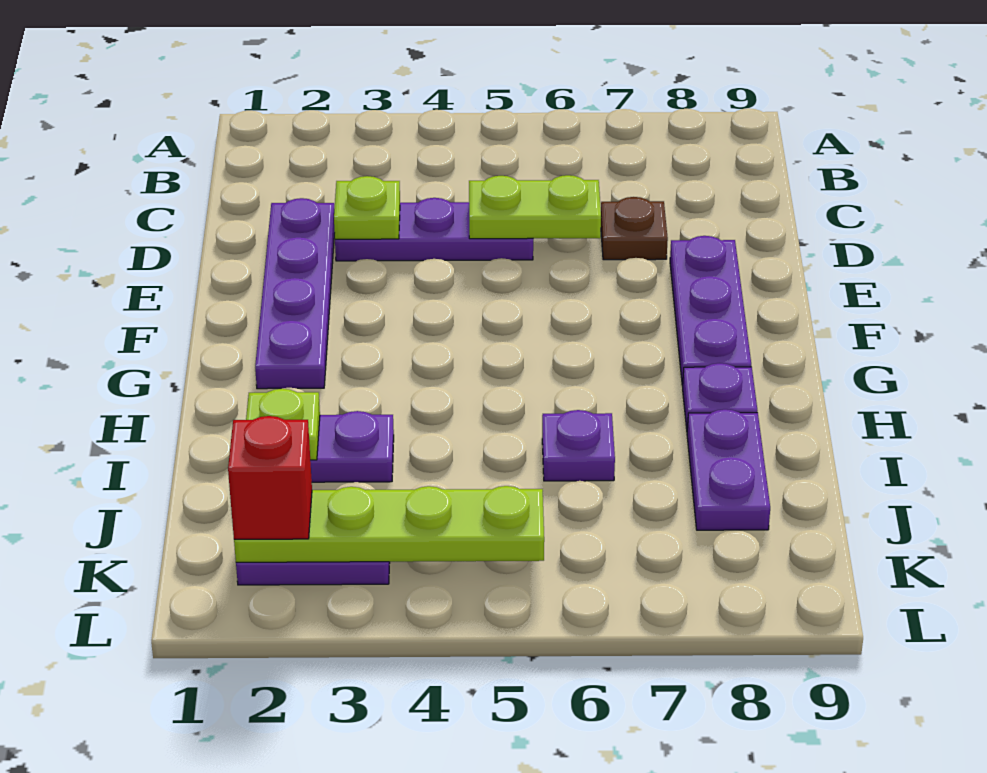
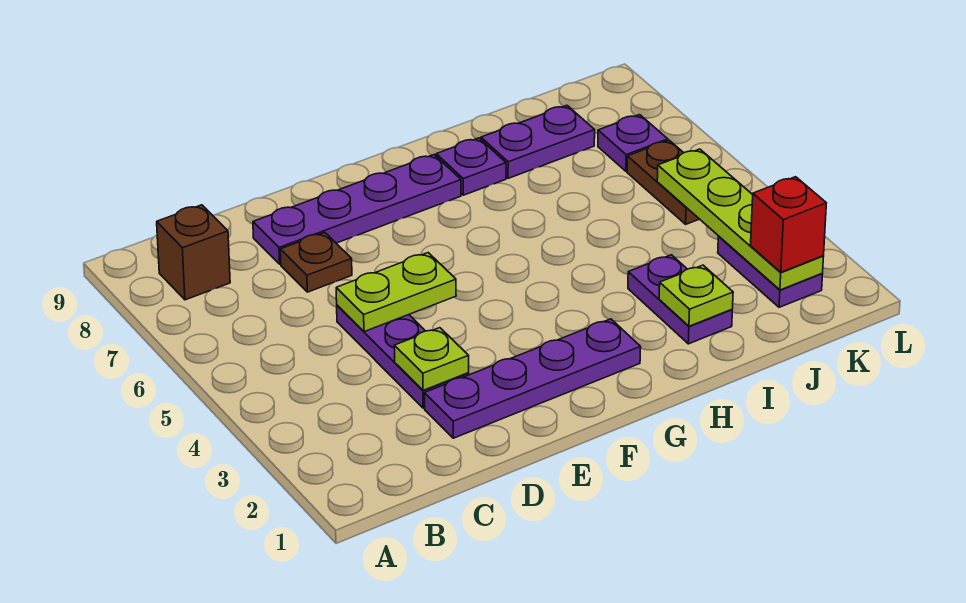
none -> brown 1x1 brick [157,205,230,300]
lime 1x2 plate [469,175,601,239] -> lime 1x2 plate turned to [336,253,456,332]
purple 1x3 plate [670,236,751,386] -> purple 1x4 plate [253,155,461,264]
purple 1x1 plate [542,410,615,481] -> purple 1x1 plate moved to [598,115,668,171]
none -> brown 1x2 plate [627,140,699,224]

